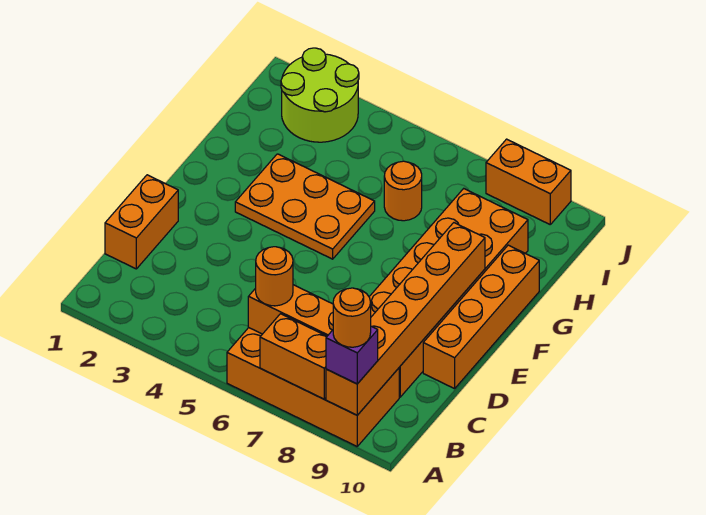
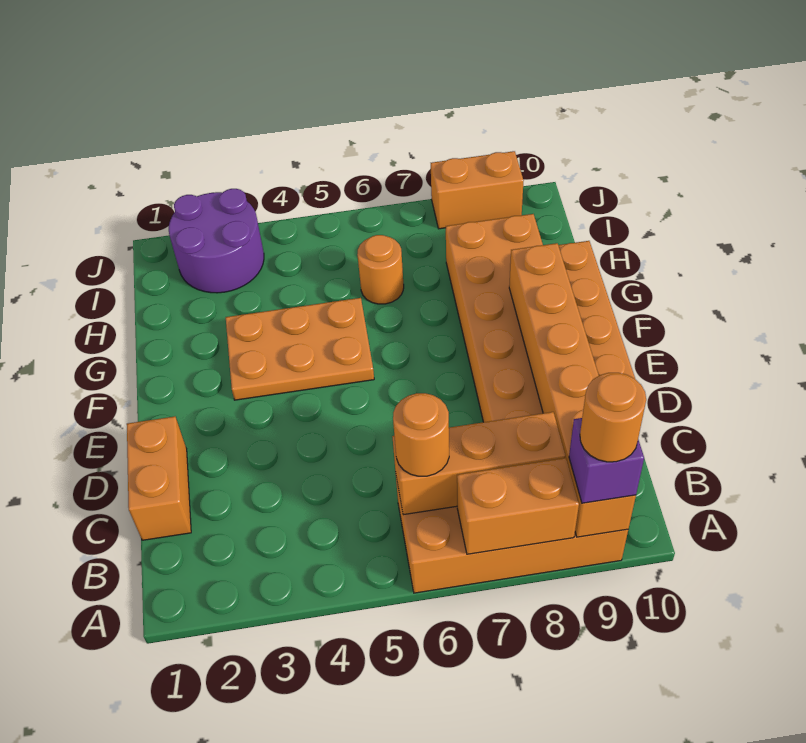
lime 2x2 round brick [281,48,359,142] -> purple 2x2 round brick [169,189,264,293]

